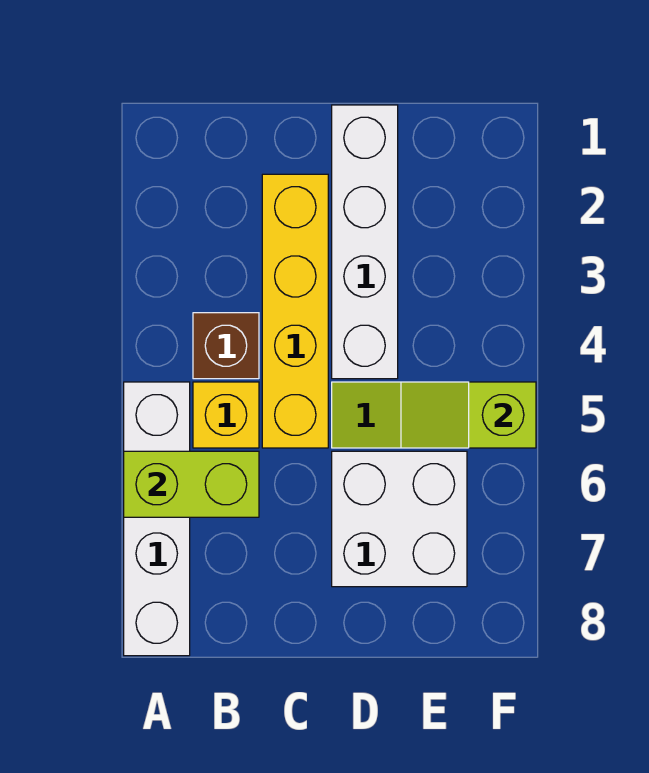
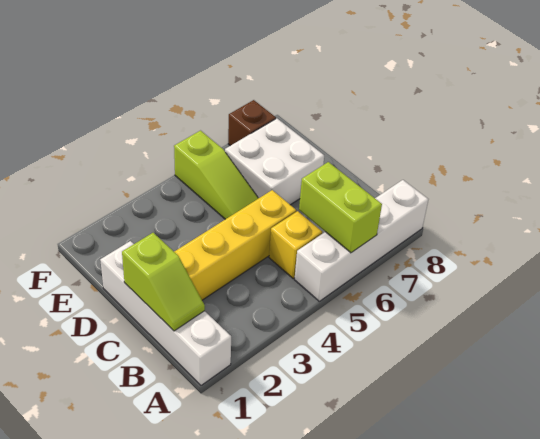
brown 1x1 brick [193,313,259,379] -> brown 1x1 brick moved to [228,100,276,146]
white 1x4 brick [332,105,398,379] -> white 1x4 brick turned to [100,241,231,385]
lime 1x2 slope [401,382,536,448] -> lime 1x2 slope moved to [122,233,205,331]

